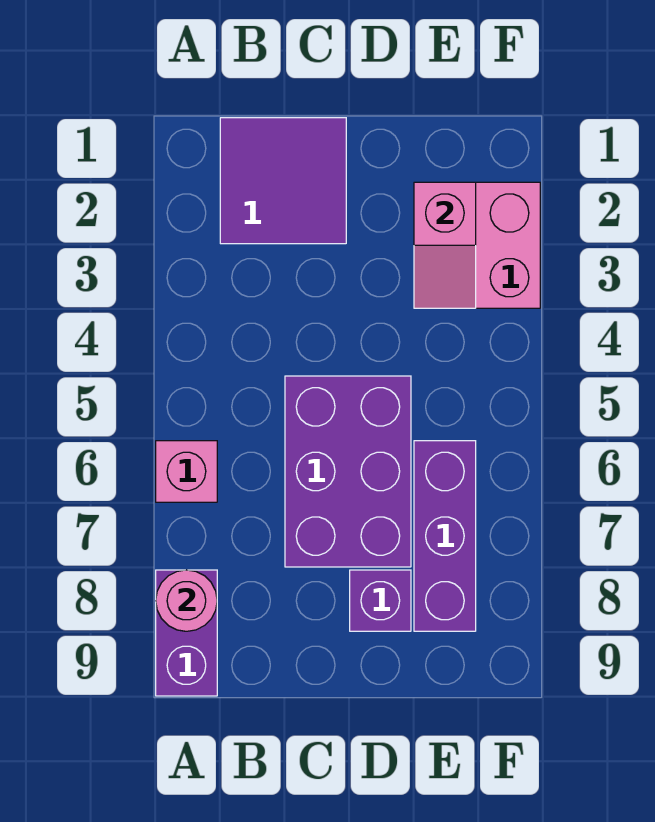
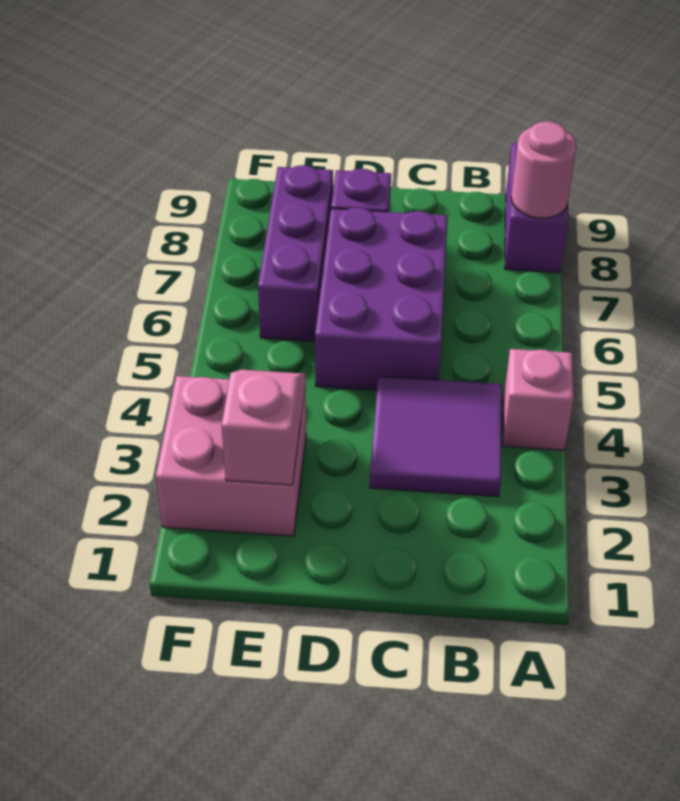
pink 1x1 brick [156,441,217,502] -> pink 1x1 brick moved to [503,349,574,450]
purple 2x2 tile [220,118,346,244] -> purple 2x2 tile moved to [369,376,502,497]

